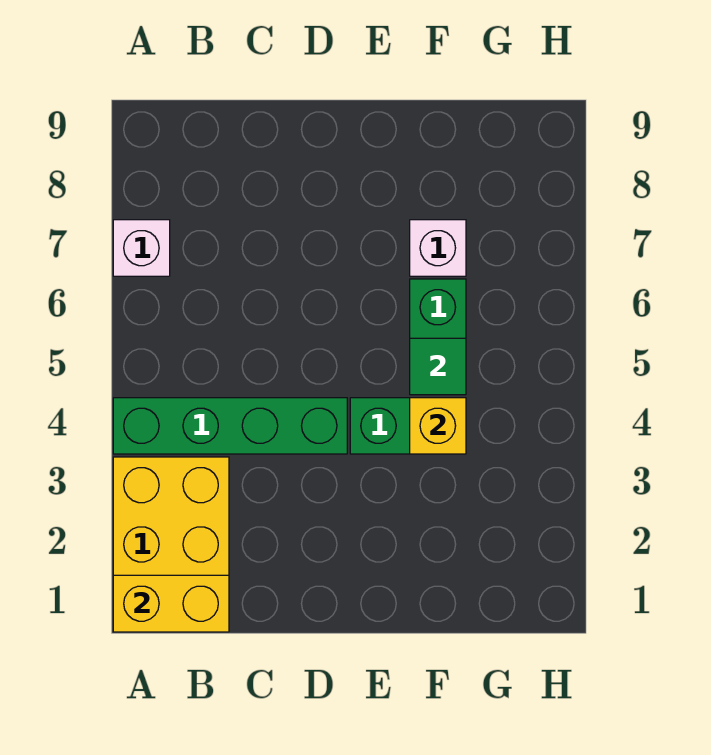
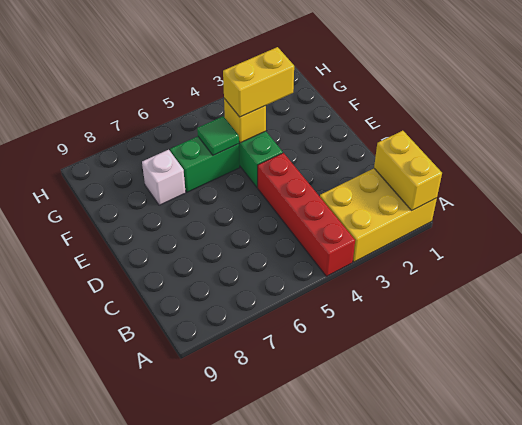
green 1x4 brick [113,398,347,454] -> red 1x4 brick [258,153,355,276]
white 1x1 brick [113,220,170,276] -> none
none -> yellow 1x2 brick [223,47,294,117]

